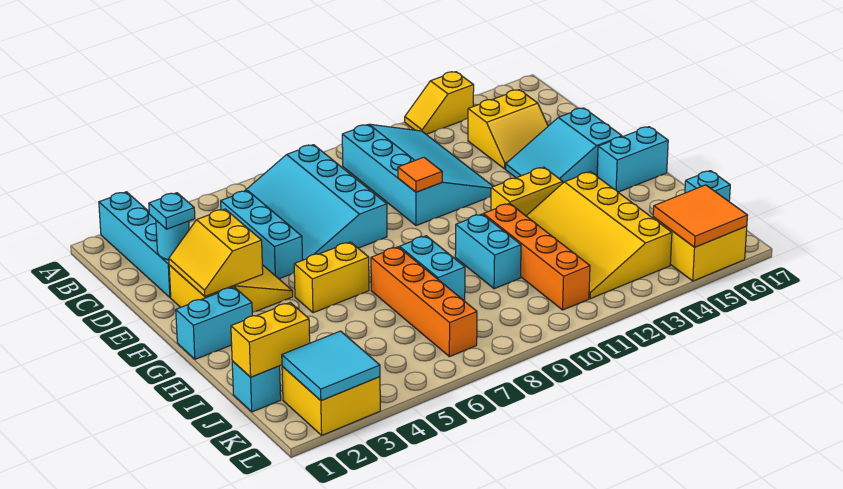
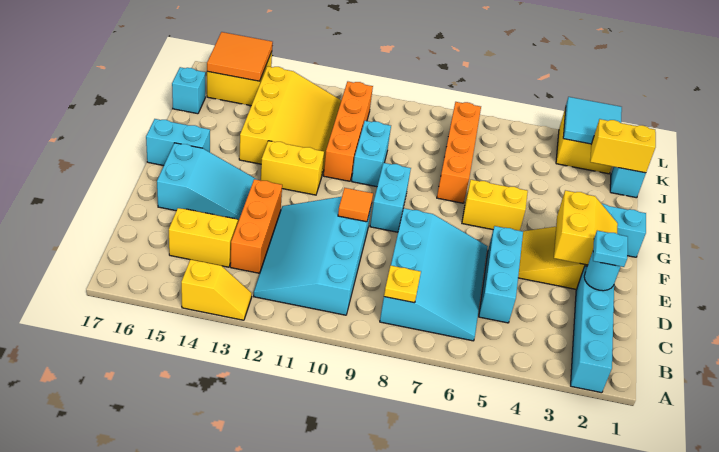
none -> yellow 1x1 plate [384,266,421,303]
none -> orange 1x3 brick [230,179,282,273]
cyan 1x2 brick [400,236,465,301] -> cyan 1x2 brick moved to [370,163,411,232]

